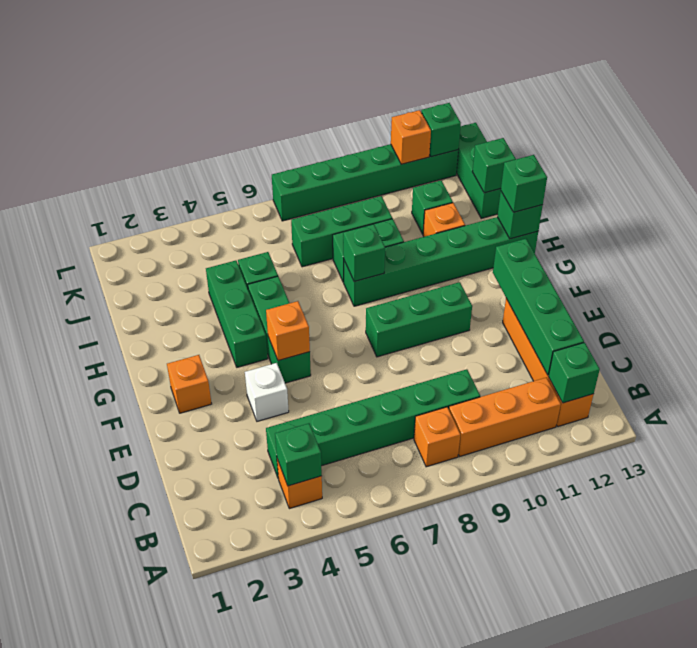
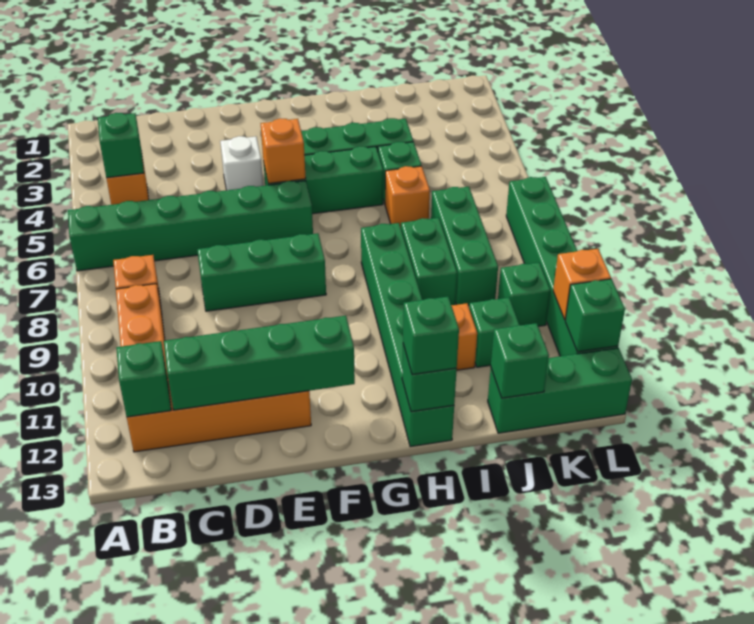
green 1x6 brick [266,369,480,477] -> green 1x6 brick turned to [68,181,313,271]
orange 1x1 brick [167,355,212,413] -> orange 1x1 brick moved to [385,166,430,227]
green 1x3 brick [366,282,472,357] -> green 1x3 brick turned to [197,233,326,311]
green 1x1 brick [343,224,385,282] -> green 1x1 brick moved to [498,263,550,326]

